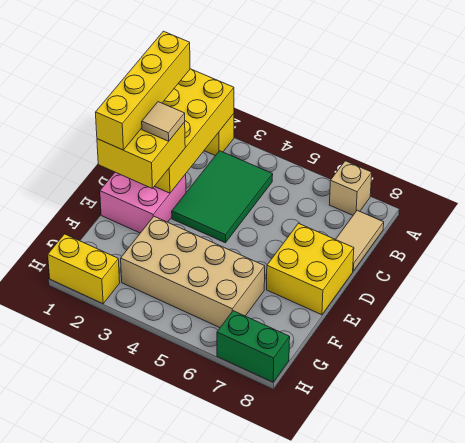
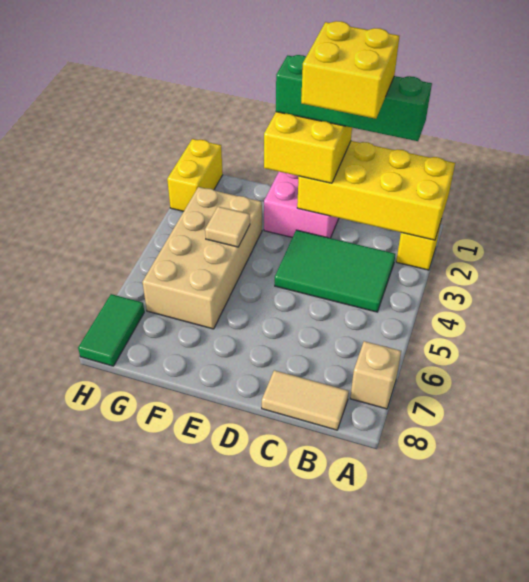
yellow 1x4 brick [95,31,190,150] -> green 1x4 brick [276,55,432,141]
tan 1x1 tile [142,102,185,141] -> tan 1x1 tile moved to [205,207,250,247]
yellow 2x2 brick [267,223,354,315] -> yellow 2x2 brick moved to [301,21,399,119]
green 1x2 brick [217,311,290,382] -> green 1x2 tile [78,294,144,366]

